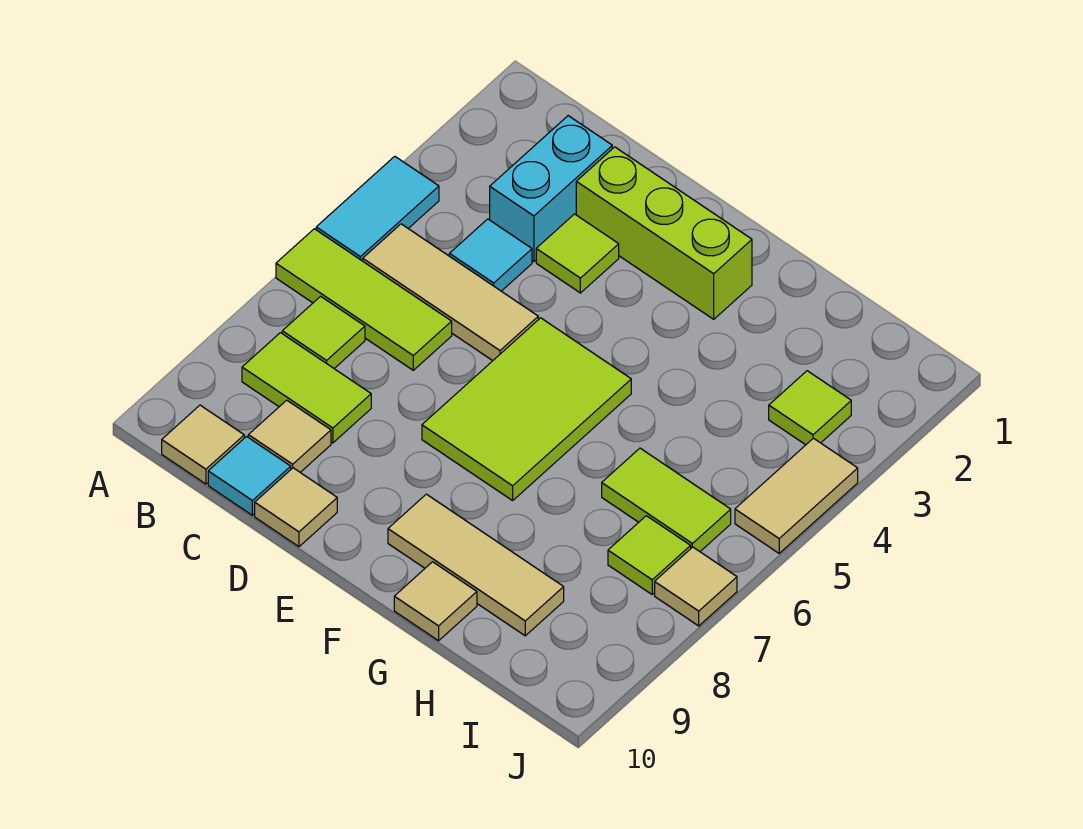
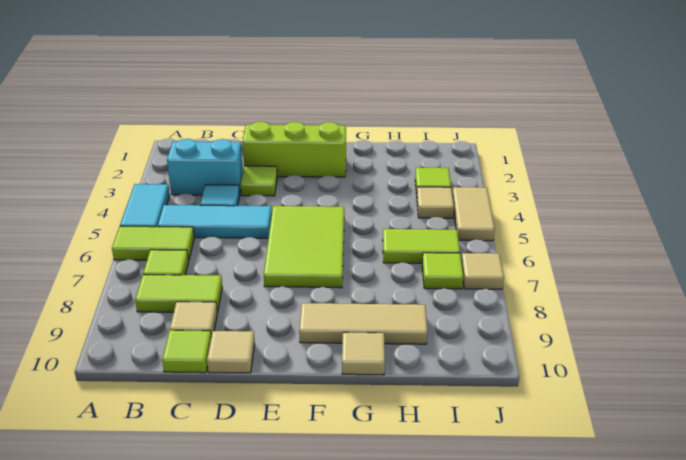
lime 1x3 tile [276,229,452,370] -> lime 1x2 tile [112,226,194,261]
tan 1x3 tile [363,224,538,361] -> cyan 1x3 tile [158,205,272,238]
tan 1x1 tile [162,405,244,484] -> tan 1x1 tile moved to [417,187,454,218]
cyan 1x2 brick [490,116,612,262] -> cyan 1x2 brick turned to [167,139,243,195]
cyan 1x1 tile [208,437,291,515] -> lime 1x1 tile [162,330,211,373]

